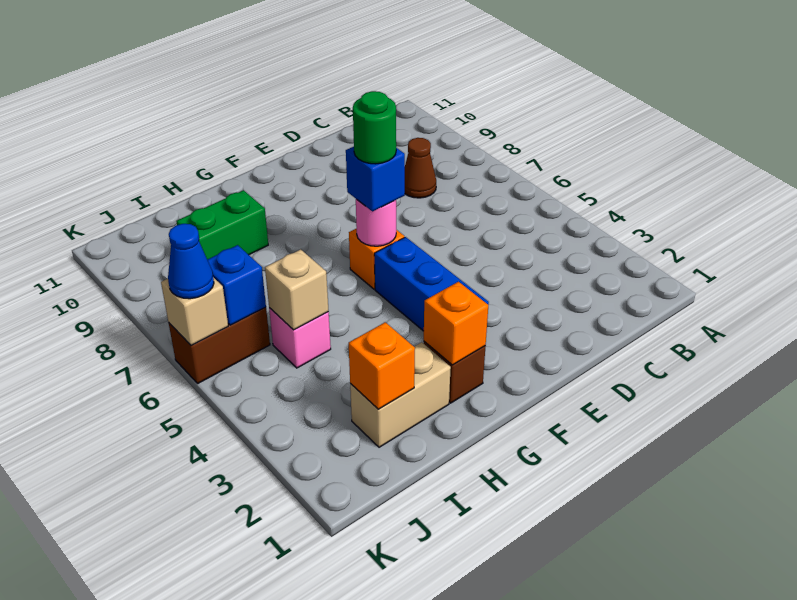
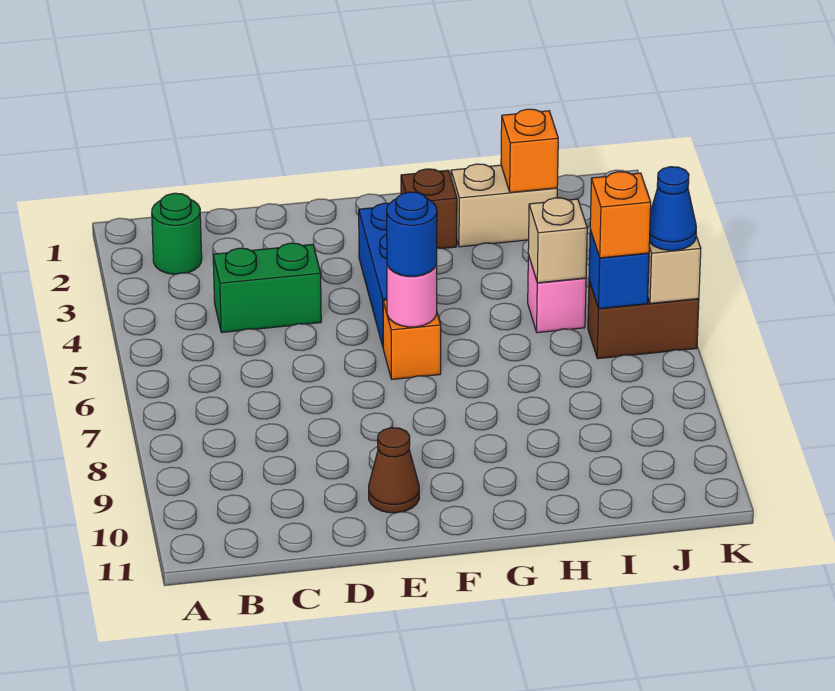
brown 1x1 cone [405,138,436,198] -> brown 1x1 cone moved to [369,428,419,513]
blue 1x1 brick [346,147,405,211] -> blue 1x1 round brick [387,192,437,276]
green 1x1 round brick [353,91,396,164] -> green 1x1 round brick moved to [152,193,202,274]
orange 1x1 brick [424,282,488,365] -> orange 1x1 brick moved to [590,172,651,258]
green 1x2 brick [176,190,268,259] -> green 1x2 brick moved to [213,243,321,333]

